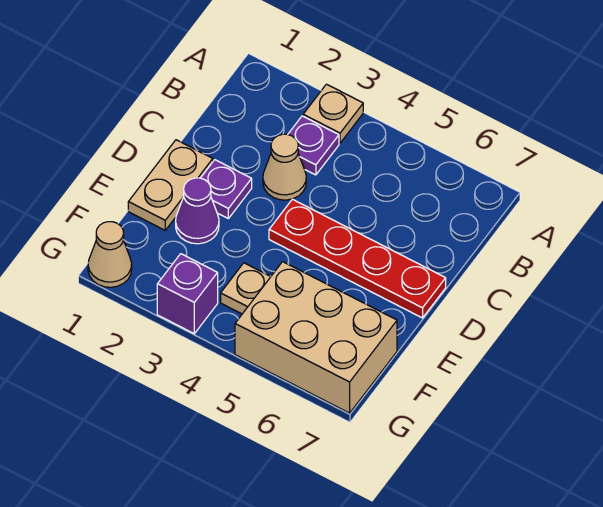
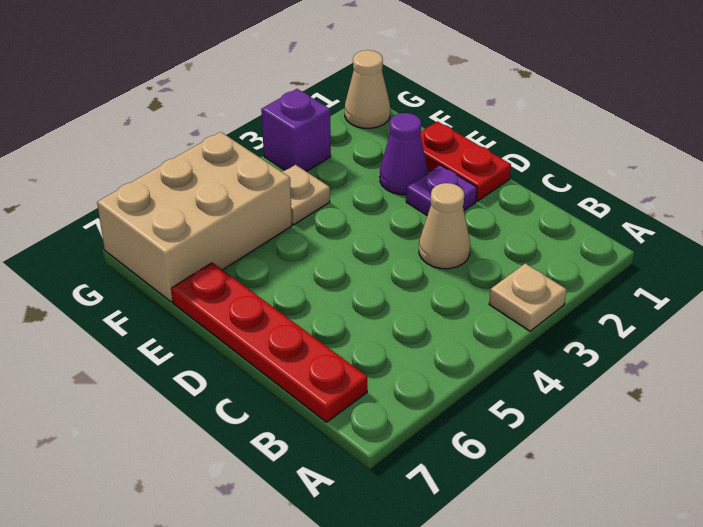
purple 1x1 plate [288,116,339,175] -> none
tan 1x2 plate [128,140,213,230] -> red 1x2 plate [420,121,511,201]
red 1x4 plate [269,199,446,318] -> red 1x4 plate turned to [171,263,367,422]

